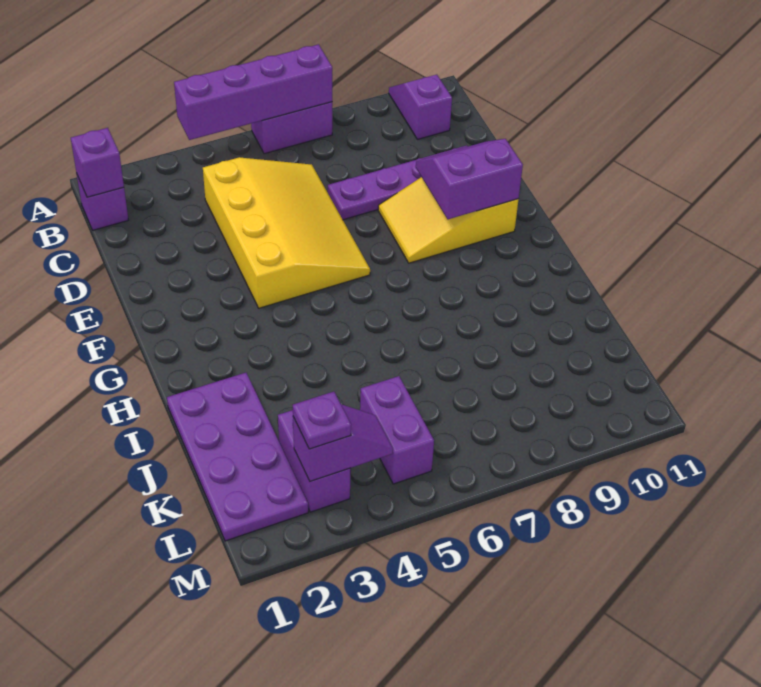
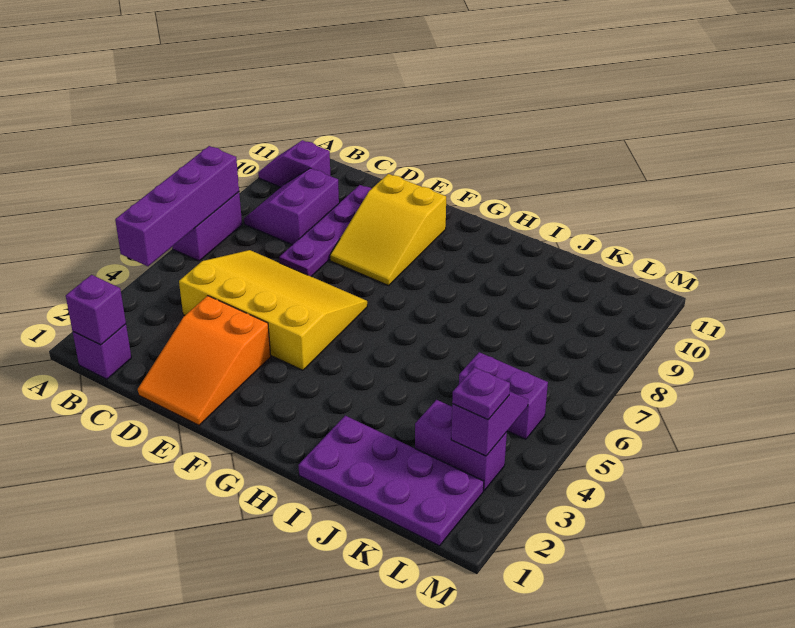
none -> orange 2x3 slope [138,296,271,425]
purple 2x2 slope [416,139,523,219] -> purple 2x2 slope moved to [244,168,339,245]

